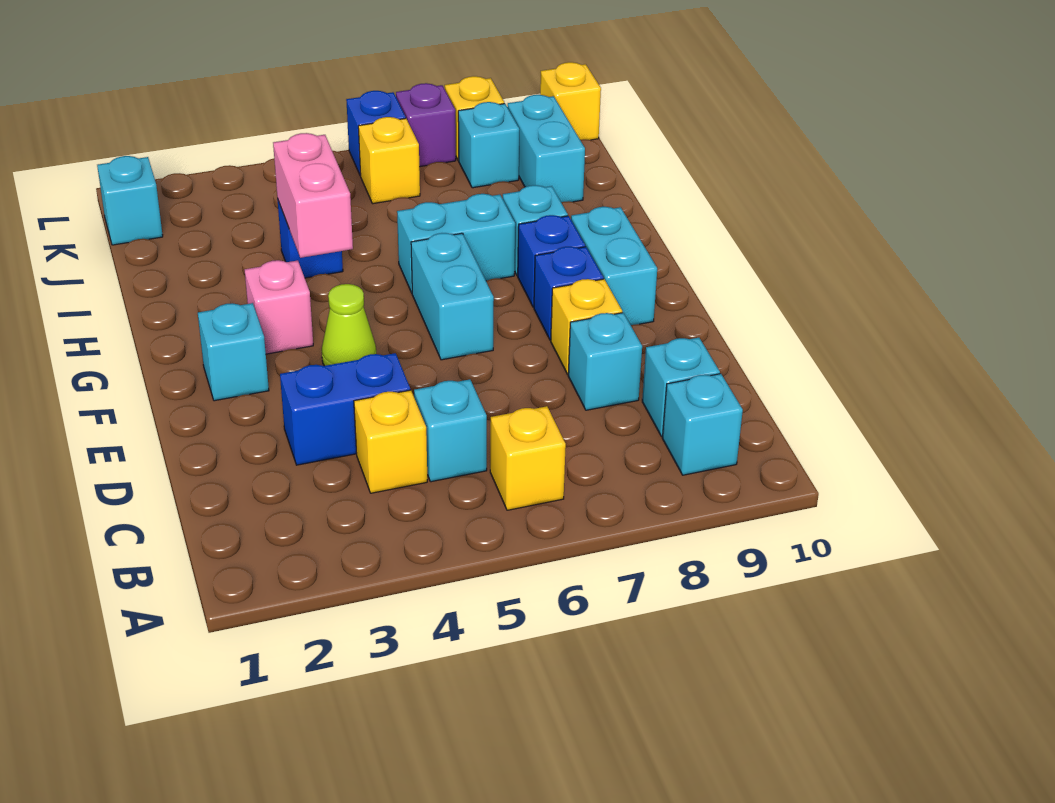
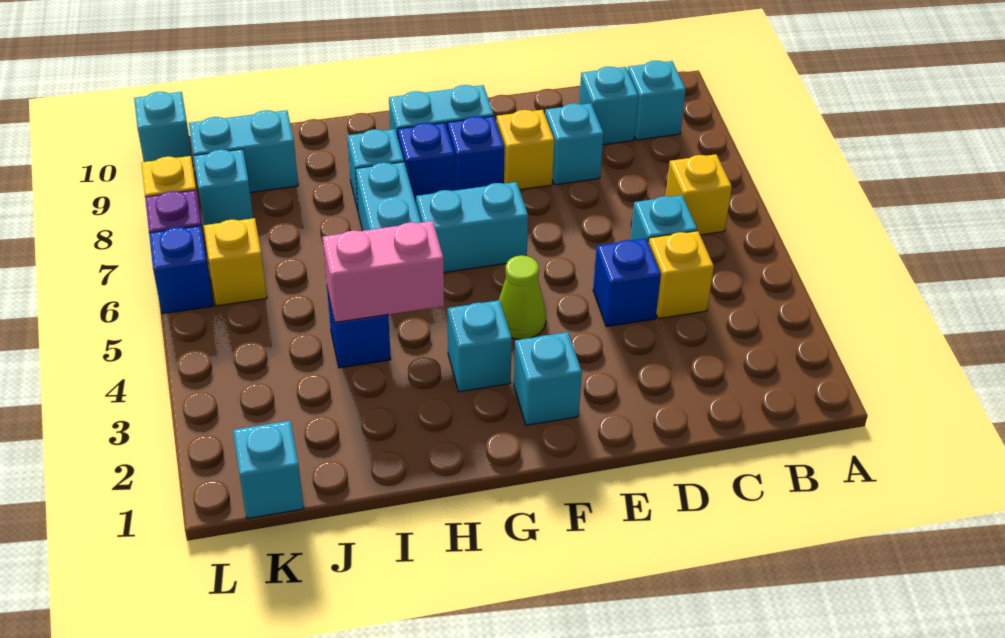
blue 1x2 brick [280,353,410,465] -> blue 1x1 brick [593,238,661,327]
pink 1x1 brick [245,260,313,354] -> cyan 1x1 brick [447,300,512,392]
yellow 1x1 brick [540,62,601,140] -> cyan 1x1 brick [134,92,193,165]

